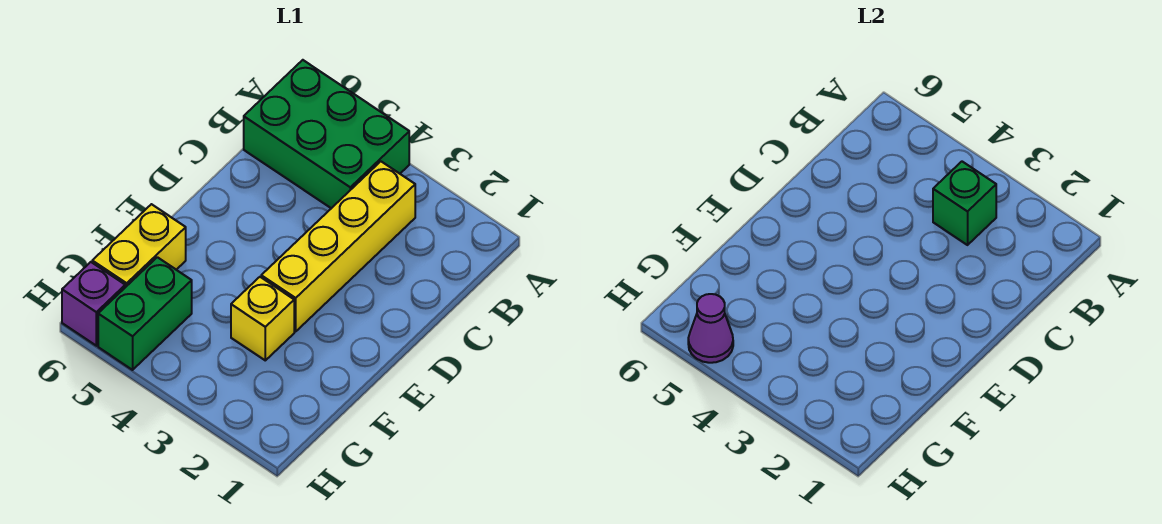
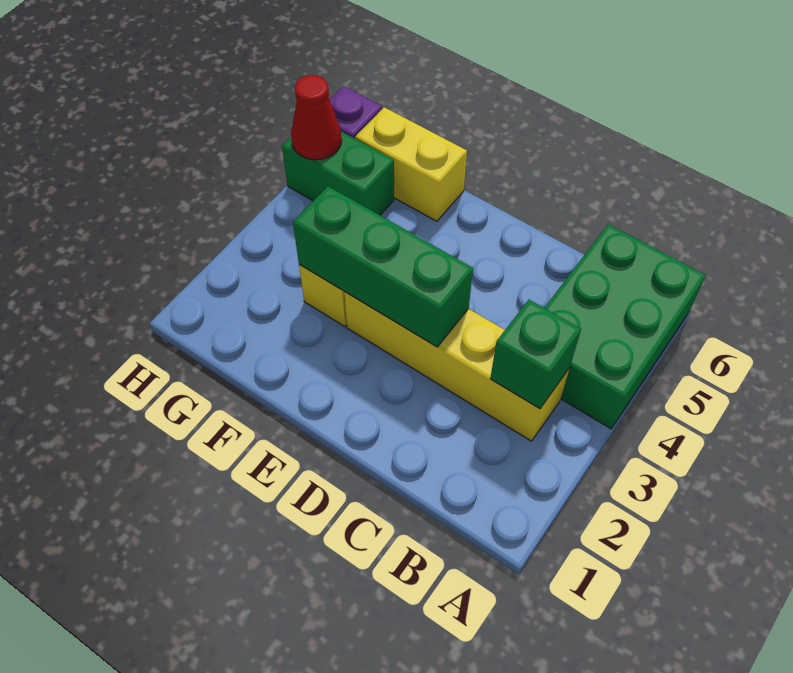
none -> green 1x3 brick [293,186,473,347]
purple 1x1 cone [688,294,733,363] -> red 1x1 cone [291,75,342,160]

